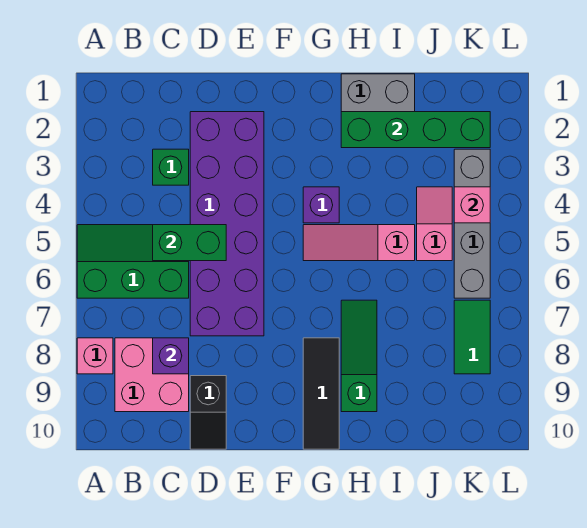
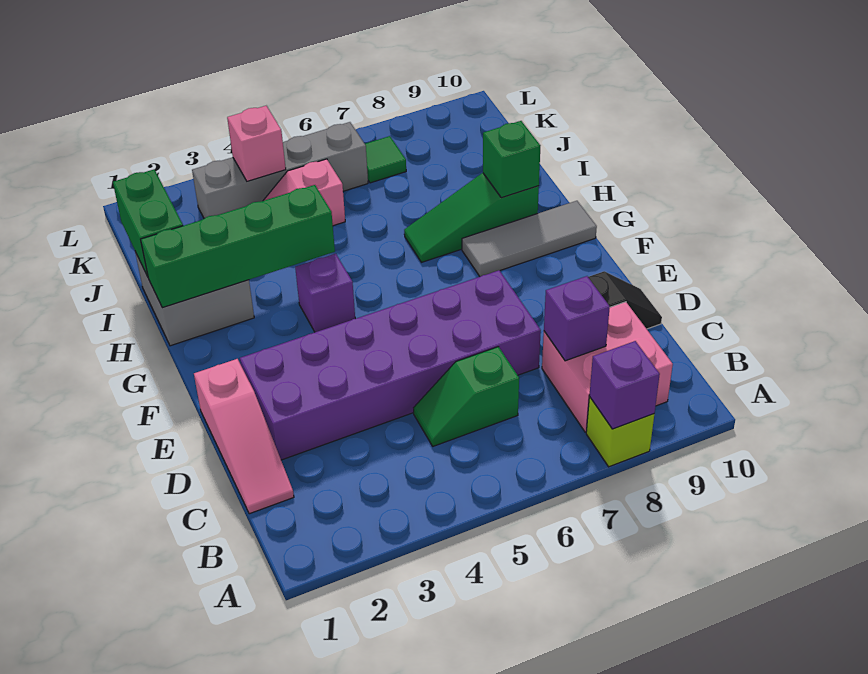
green 2x3 slope [77,225,189,298] -> green 1x2 slope [414,347,519,446]
pink 1x1 brick [77,338,113,374] -> lime 1x1 brick [586,397,654,467]
none -> purple 1x1 brick [589,341,660,429]
green 1x1 brick [153,149,189,185] -> green 1x1 brick moved to [483,121,540,198]
green 1x2 brick [153,225,226,261] -> green 1x2 brick moved to [113,170,183,276]
pink 1x3 slope [303,225,415,261] -> pink 1x3 slope moved to [194,359,294,514]
black 1x3 tile [303,338,339,449] -> grey 1x3 tile [462,201,597,277]
green 1x4 brick [341,112,490,148] -> green 1x4 brick turned to [141,185,335,308]
green 1x2 tile [454,300,490,374] -> green 1x1 tile [365,136,406,183]

